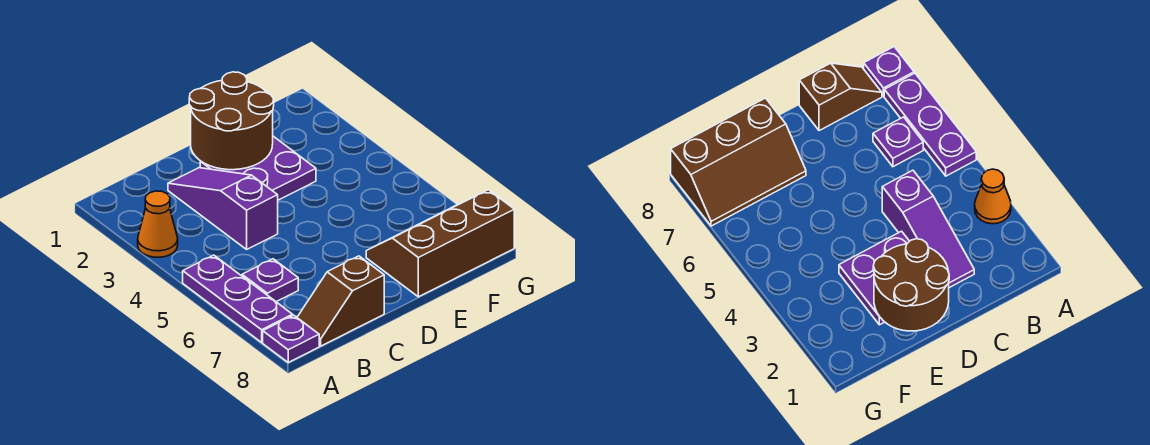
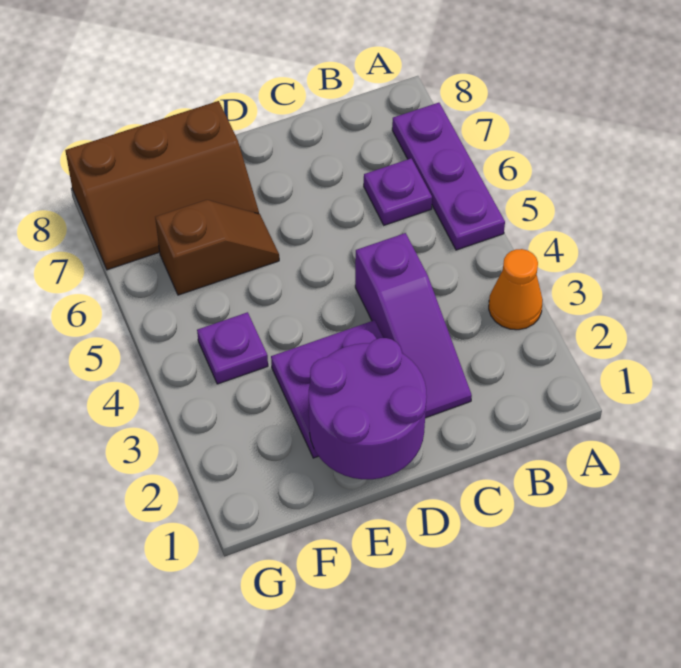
purple 1x1 plate [263,315,319,362] -> purple 1x1 plate moved to [197,312,268,384]
brown 1x2 slope [297,256,384,346] -> brown 1x2 slope moved to [155,200,279,295]
brown 2x2 round brick [189,72,274,170] -> purple 2x2 round brick [309,338,427,479]

